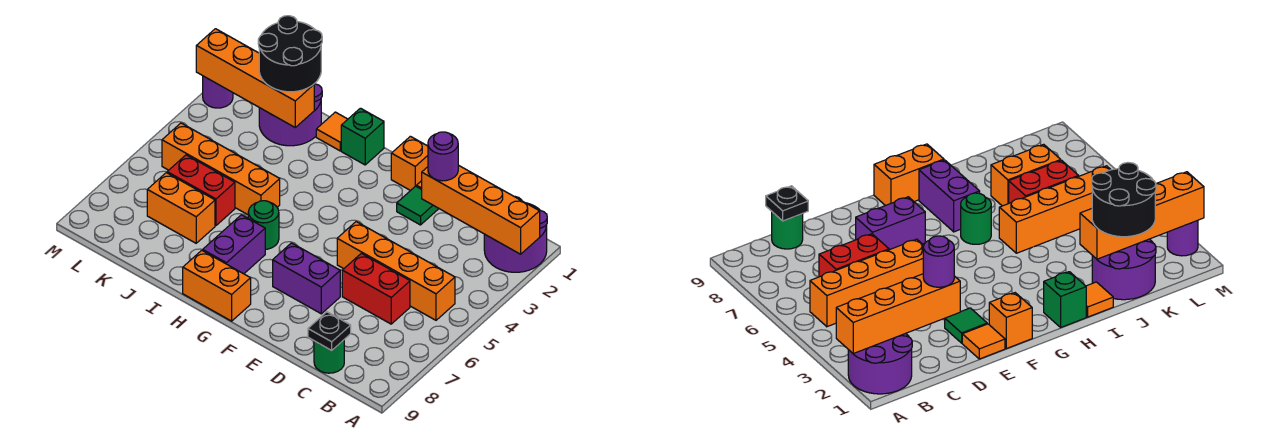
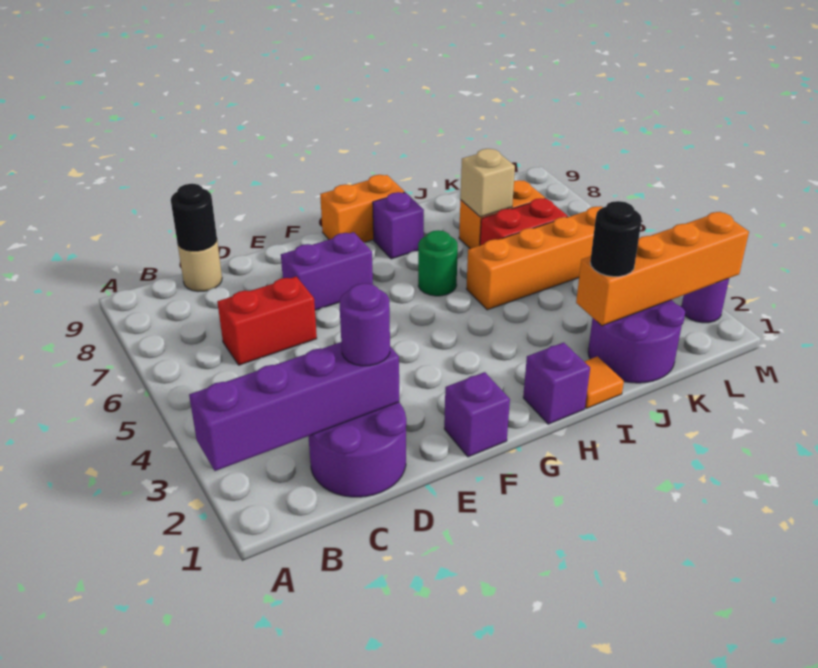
purple 2x2 round brick [484,196,547,272] -> purple 2x2 round brick moved to [308,402,406,497]
orange 1x4 brick [422,165,540,254] -> purple 1x4 brick [189,342,399,471]
orange 1x4 brick [337,222,455,320] -> none
green 1x1 round brick [314,340,344,373] -> tan 1x1 round brick [178,241,222,291]
black 1x1 plate [308,312,351,350] -> black 1x1 round brick [171,184,217,251]
orange 1x1 tile [962,324,1005,359] -> none
green 1x1 tile [397,186,439,225] -> none
orange 1x1 brick [391,136,428,191] -> purple 1x1 brick [444,372,510,457]
green 1x1 brick [341,108,384,165] -> purple 1x1 brick [523,342,590,424]
purple 1x2 brick [203,215,265,274] -> purple 1x1 brick [373,192,424,259]
black 2x2 round brick [258,16,322,92] -> black 1x1 round brick [590,201,642,277]
none -> tan 1x1 brick [460,149,515,217]

